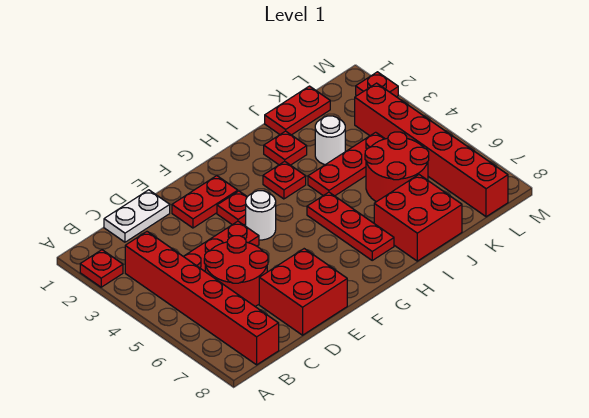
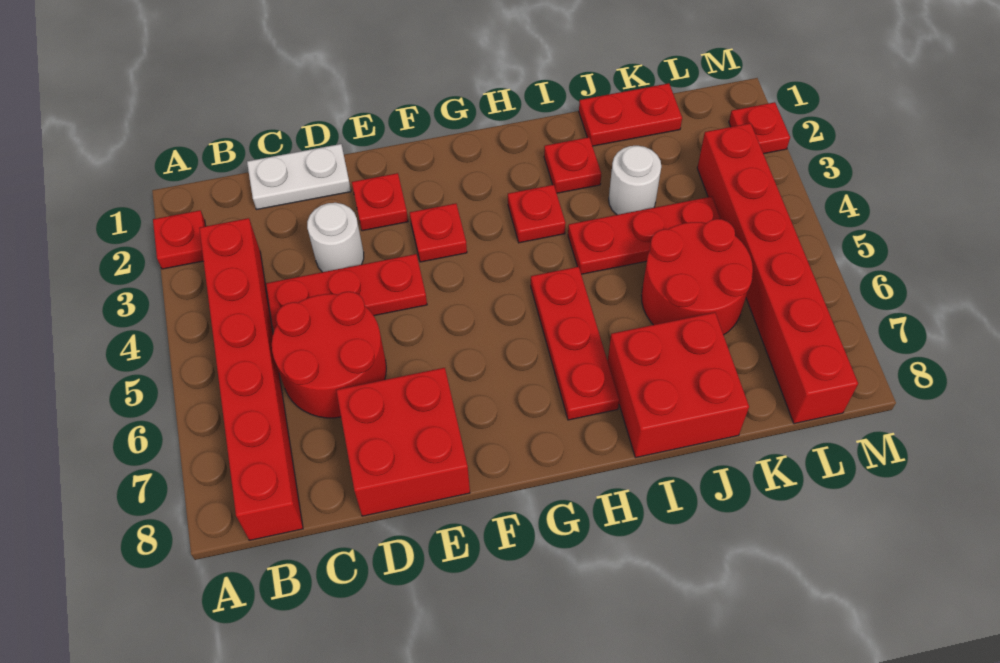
red 1x2 plate [172,176,238,228] -> red 1x1 plate [352,173,408,231]
white 1x1 round brick [246,191,276,240] -> white 1x1 round brick moved to [307,203,364,272]

